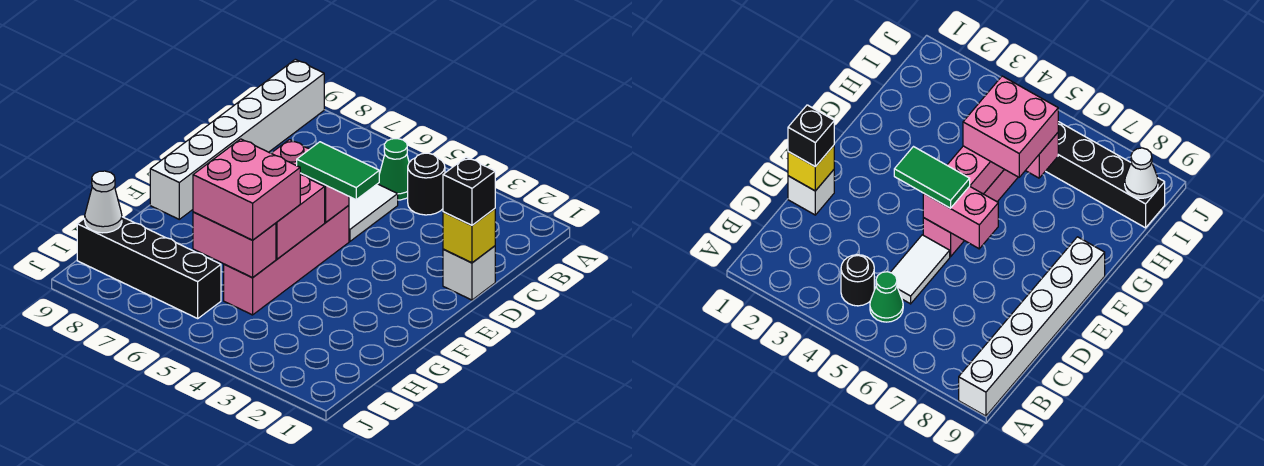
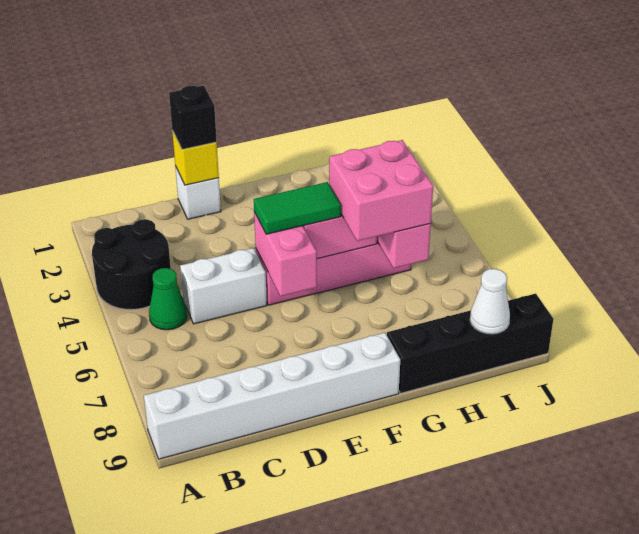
black 1x1 round brick [408,153,445,215] -> black 2x2 round brick [92,219,171,309]
white 1x2 tile [349,184,398,241] -> white 1x2 brick [180,248,267,324]
green 1x2 tile [297,142,379,200] -> green 1x2 tile turned to [254,182,341,234]
black 1x4 brick [77,217,221,318] -> black 1x4 brick turned to [387,294,553,393]

